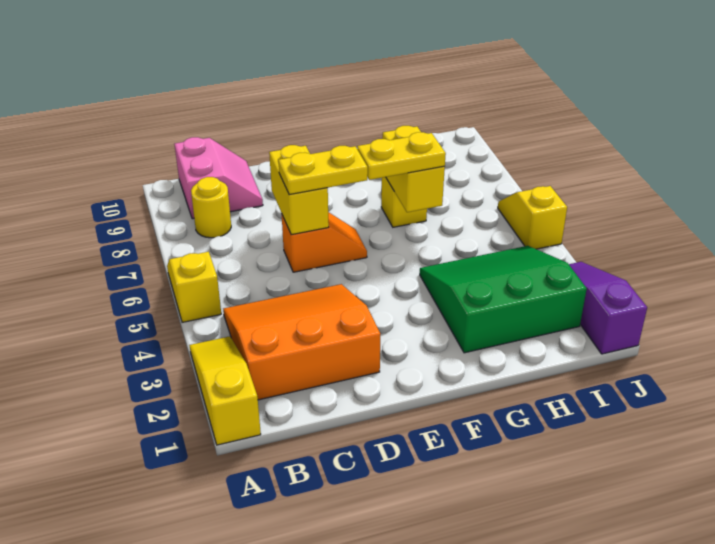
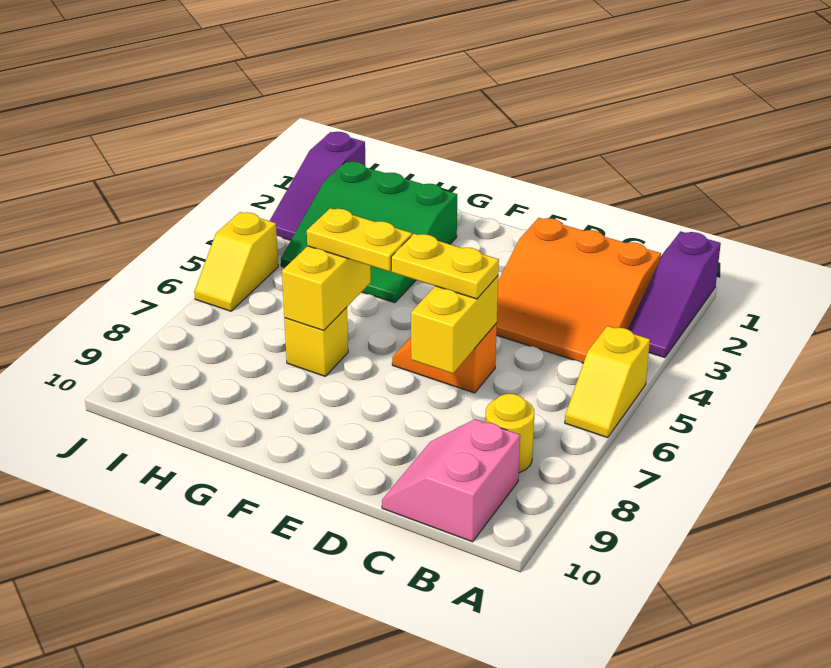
yellow 1x3 slope [190,336,261,445] -> purple 1x3 slope [628,231,721,358]

